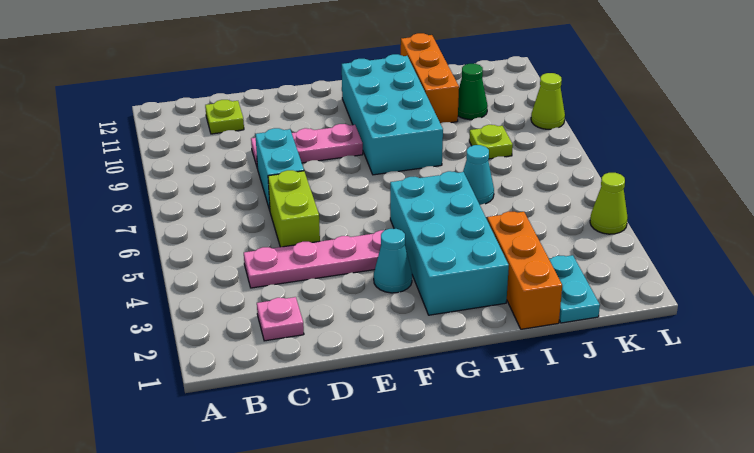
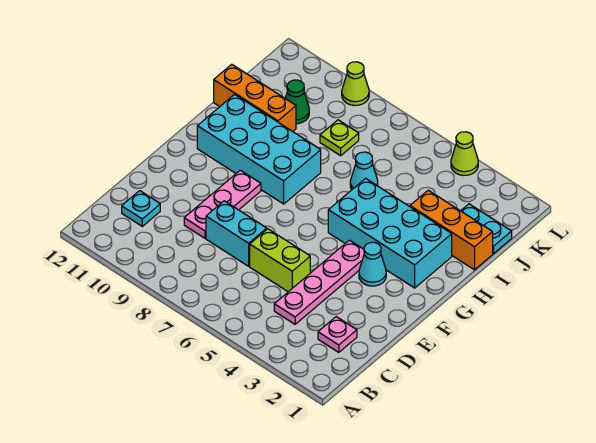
lime 1x1 plate [205,100,244,134] -> cyan 1x1 plate [122,191,160,226]

